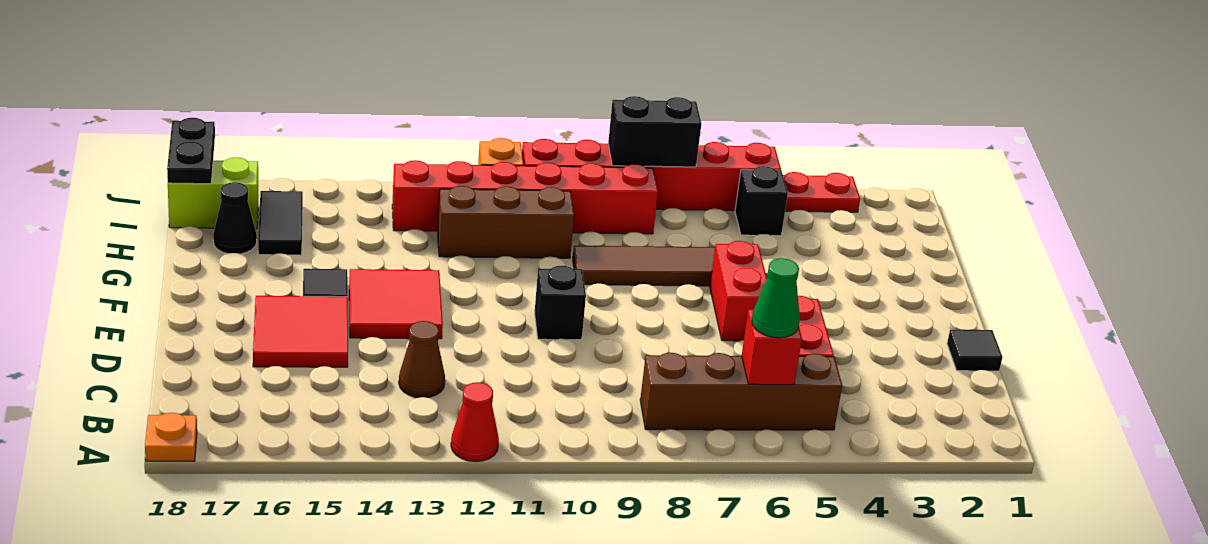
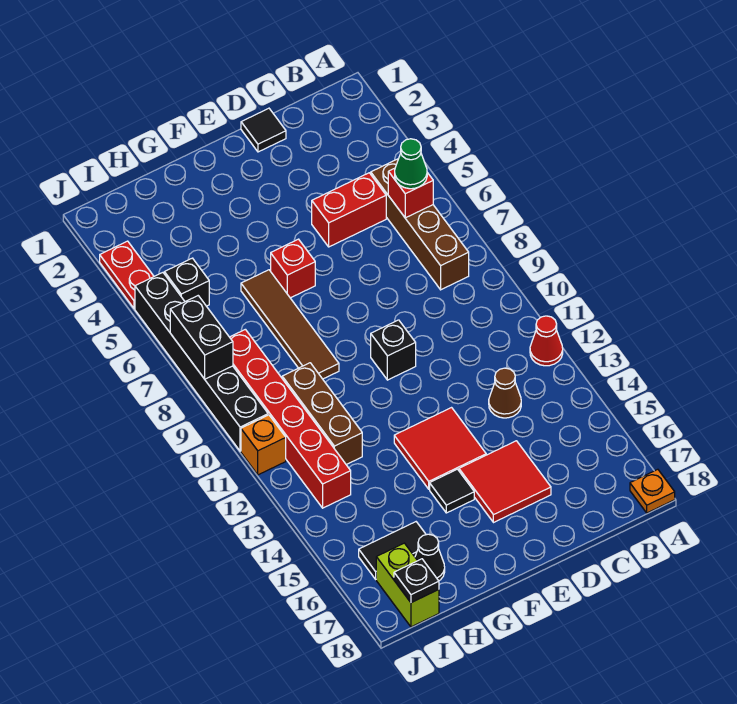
red 1x2 brick [710,241,767,341] -> red 1x1 brick [271,239,315,298]
black 1x2 plate [167,118,215,184] -> black 1x1 plate [394,559,439,603]
red 1x6 brick [522,139,781,211] -> black 1x6 brick [135,273,268,451]

